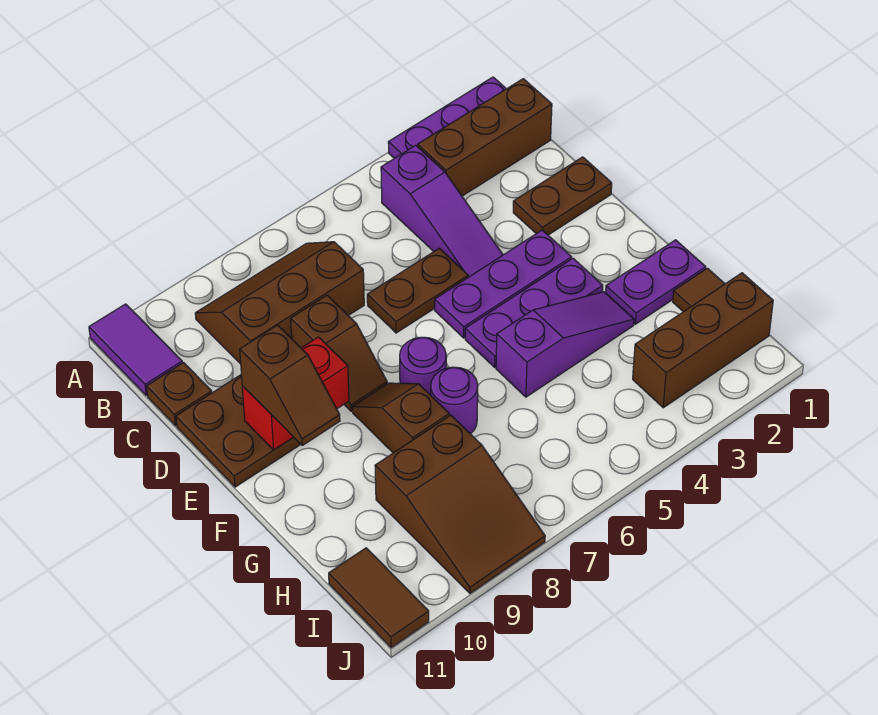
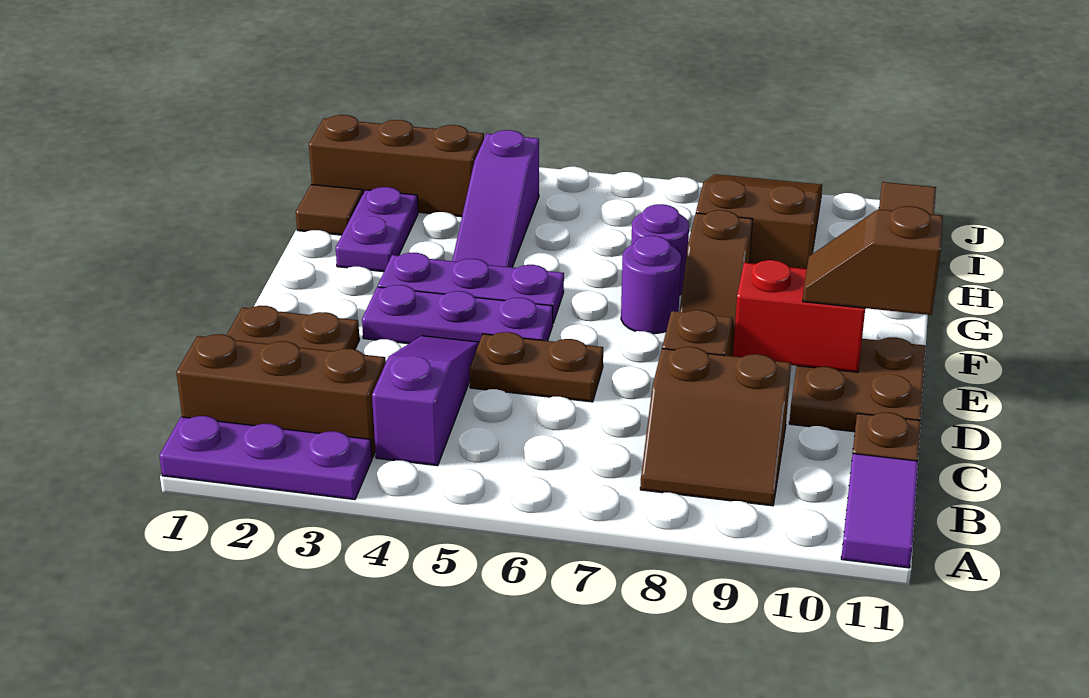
brown 2x3 slope [195,242,364,364] -> brown 2x2 slope [640,347,791,506]
brown 1x2 slope [240,325,340,445] -> brown 1x2 slope turned to [803,206,943,315]
purple 1x2 plate [606,240,706,324] -> purple 1x2 plate turned to [336,187,418,272]
purple 1x3 slope [496,292,634,397] -> purple 1x3 slope turned to [452,130,539,267]

